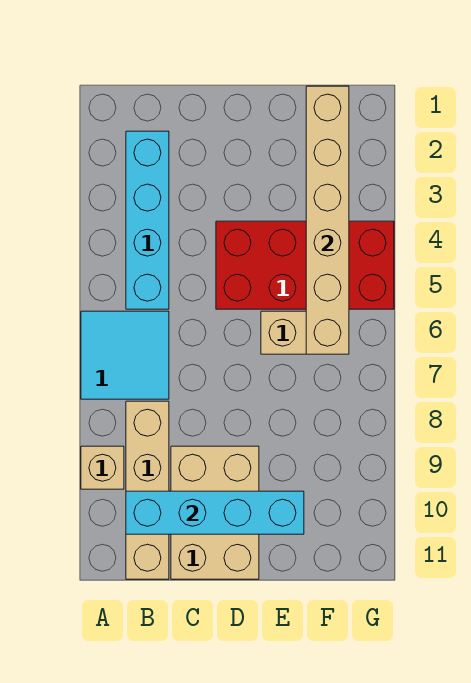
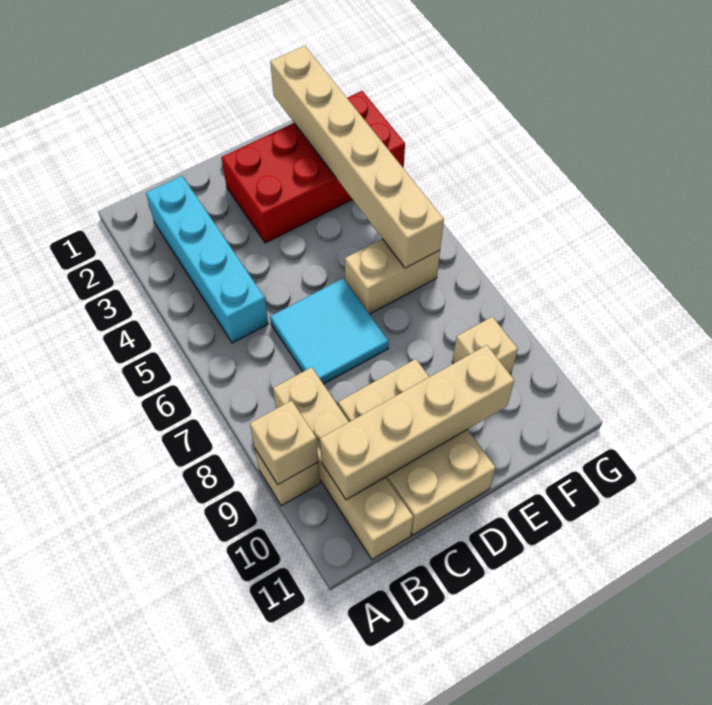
cyan 2x2 tile [81,311,169,399] -> cyan 2x2 tile moved to [270,278,389,384]
none -> tan 1x1 brick [250,400,318,484]
cyan 1x4 brick [126,491,304,534] -> tan 1x4 brick [320,345,514,500]
red 2x4 brick [216,221,394,309] -> red 2x4 brick moved to [221,91,405,243]
none -> tan 1x1 brick [452,317,518,375]

